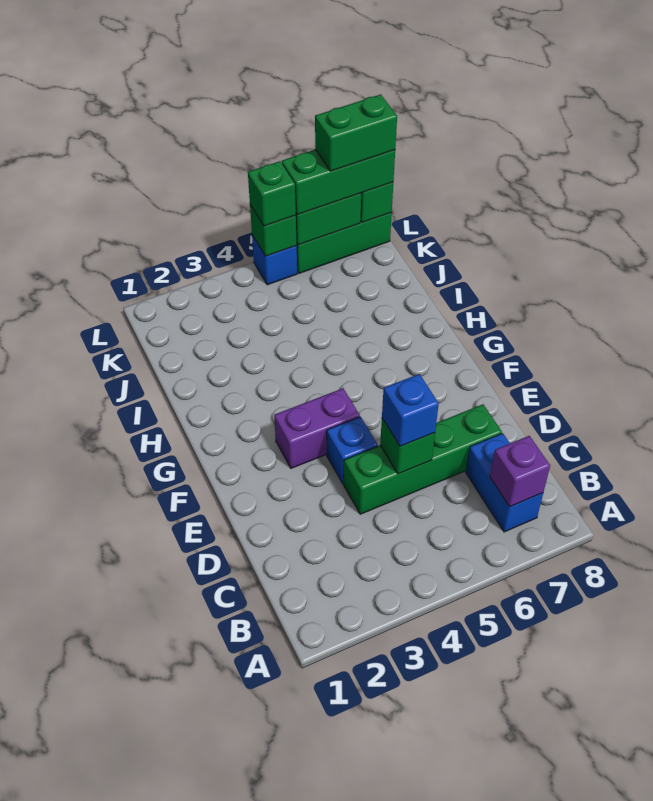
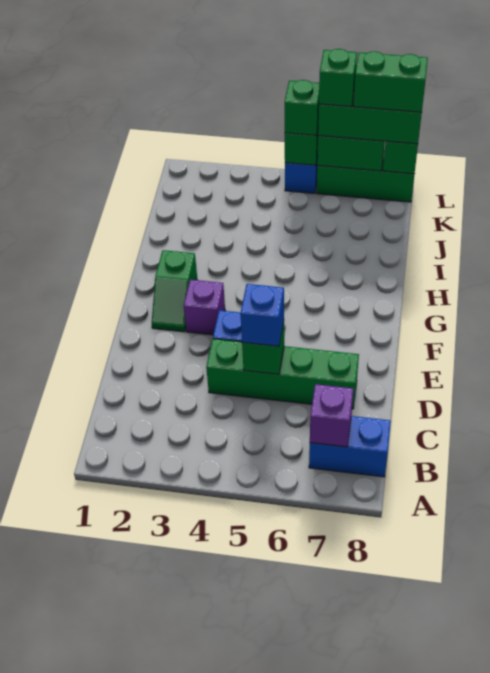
blue 1x2 brick [466,433,543,532] -> blue 1x2 brick turned to [309,416,391,477]
none -> green 1x2 slope [152,250,197,332]
purple 1x2 brick [274,388,360,468] -> purple 1x1 brick [184,280,225,335]
none -> green 1x1 brick [319,49,357,107]

